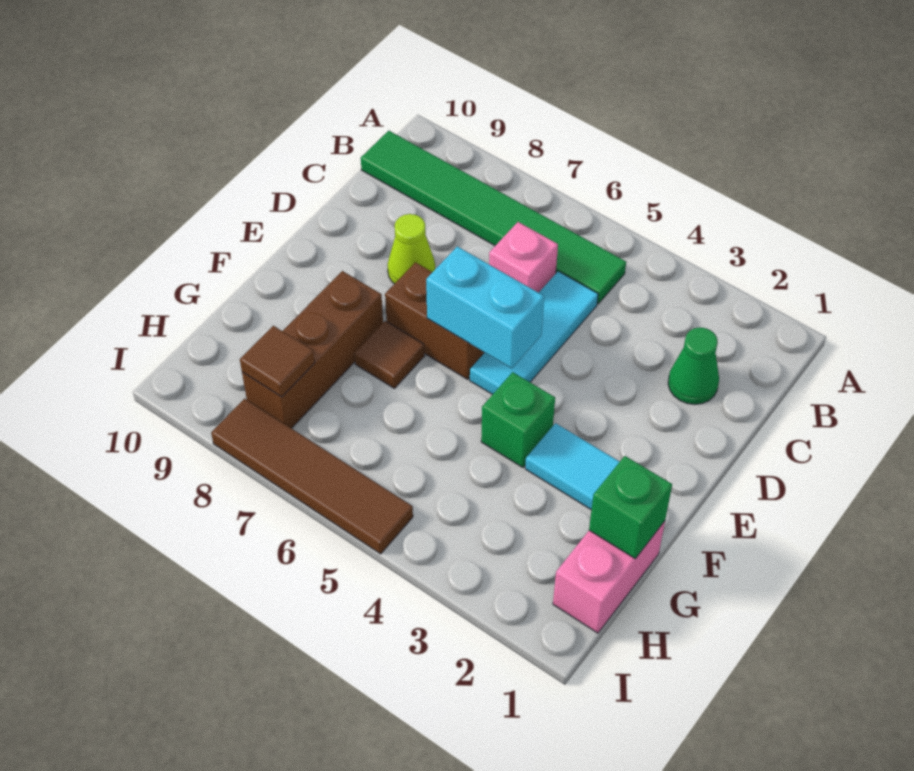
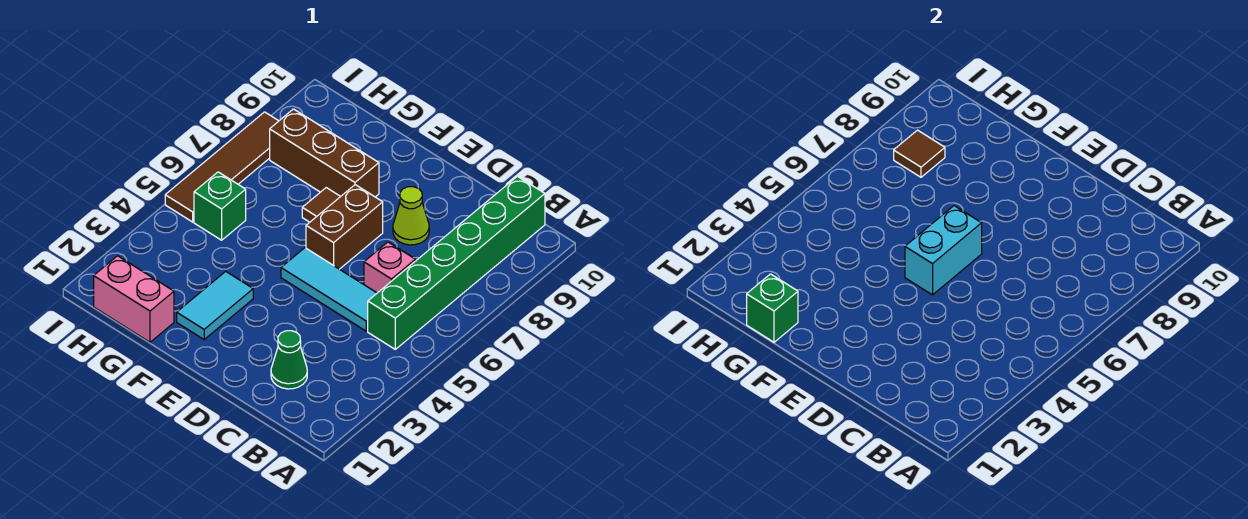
green 1x6 tile [361,131,626,304] -> green 1x6 brick [368,176,545,349]
green 1x1 brick [481,372,555,467] -> green 1x1 brick moved to [194,172,246,240]

